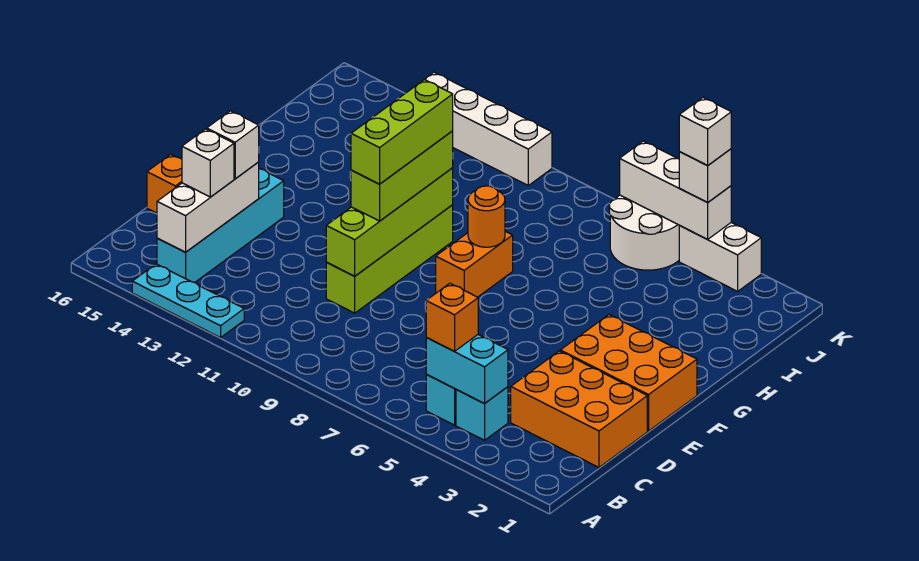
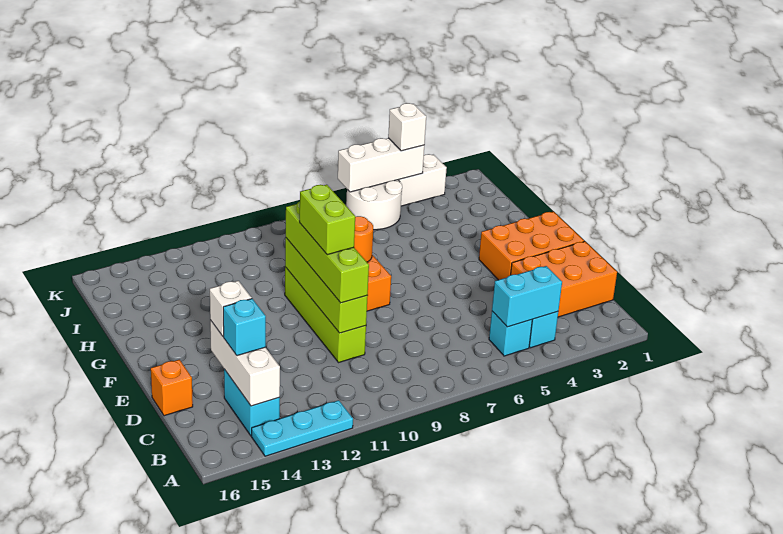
orange 1x1 brick [426,283,478,351] -> none
cyan 1x4 brick [157,169,284,283] -> cyan 1x2 brick [224,369,280,436]
white 1x1 brick [182,129,234,197] -> cyan 1x1 brick [223,299,266,356]
lime 1x3 brick [351,131,453,221] -> lime 1x4 brick [286,202,369,303]
lime 1x3 brick [351,80,453,184] -> lime 1x2 brick [299,185,355,255]
white 1x1 brick [679,98,731,166] -> none
white 1x4 brick [414,72,552,185] -> none

